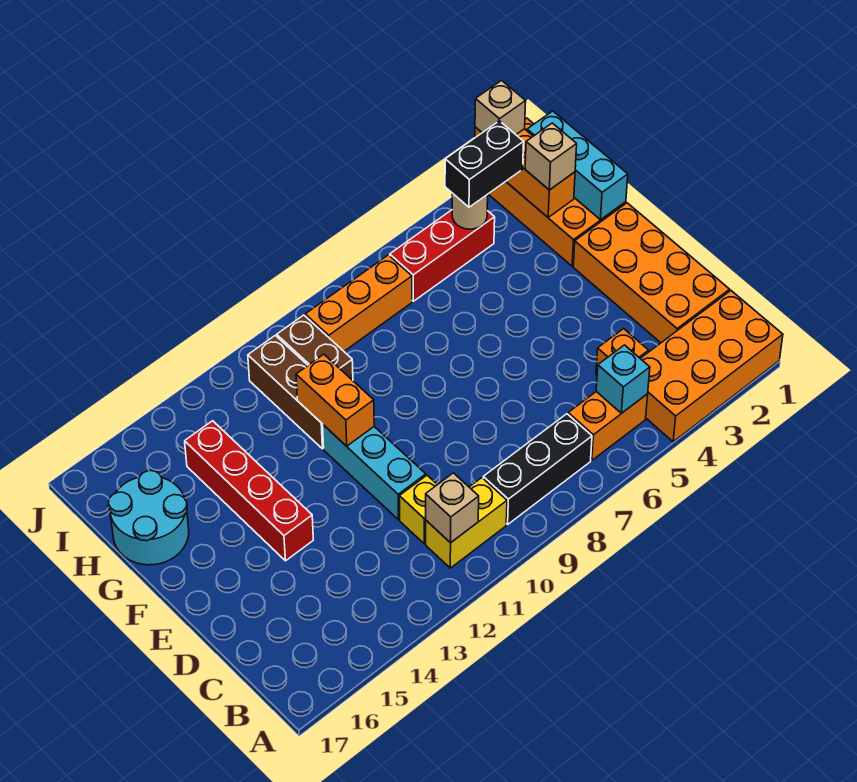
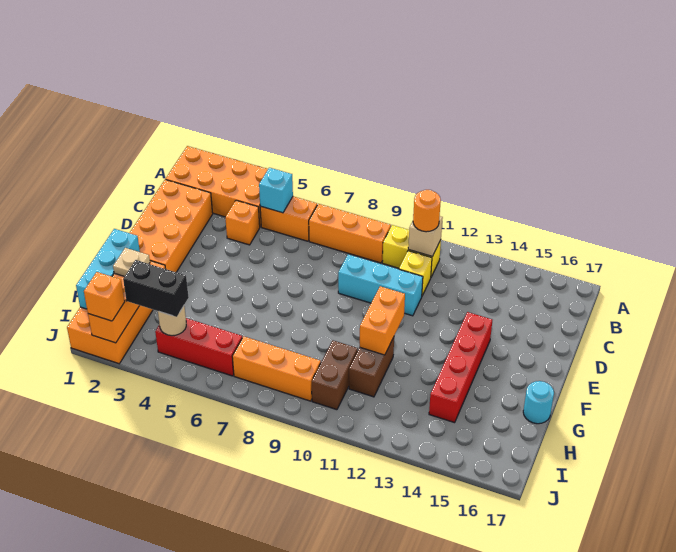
black 1x3 brick [483,414,592,524] -> orange 1x3 brick [309,204,391,263]
none -> orange 1x1 round brick [413,190,441,232]
cyan 1x3 brick [323,425,426,520] -> cyan 1x3 brick turned to [338,254,423,316]
brown 1x3 brick [248,336,324,449] -> brown 1x2 brick [349,337,394,397]
cyan 2x2 round brick [108,471,189,565] -> cyan 1x1 round brick [523,381,554,424]
tan 1x1 brick [525,123,577,190] -> tan 1x1 plate [113,248,150,276]
tan 1x1 brick [475,81,526,134] -> orange 1x1 brick [84,272,125,321]

